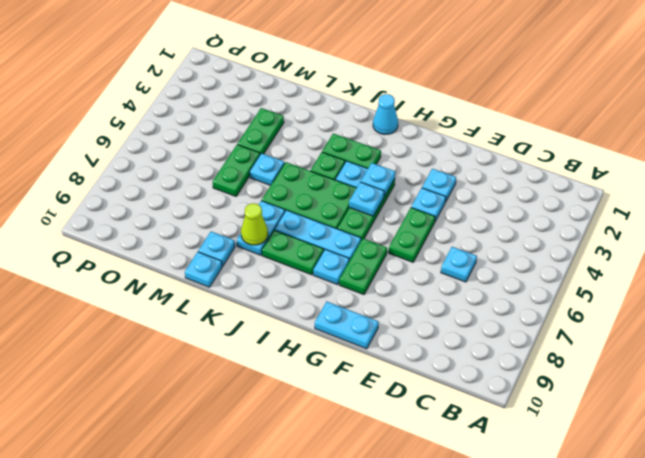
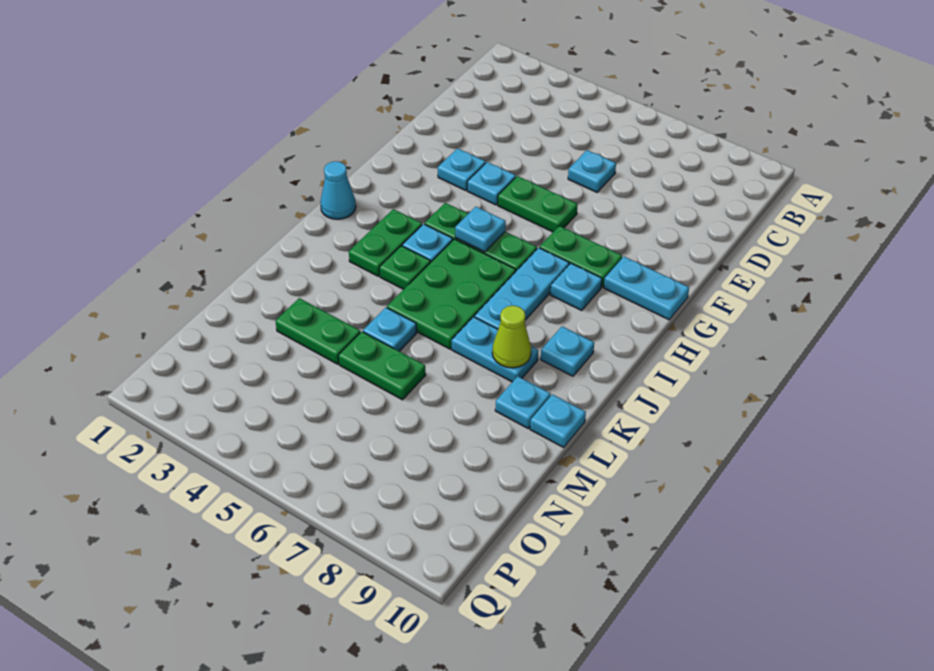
cyan 1x2 plate [315,302,379,349] -> cyan 1x2 plate turned to [604,257,689,320]
cyan 1x1 plate [361,163,395,197] -> cyan 1x1 plate moved to [541,326,594,376]
green 1x2 plate [262,230,324,275] -> none

